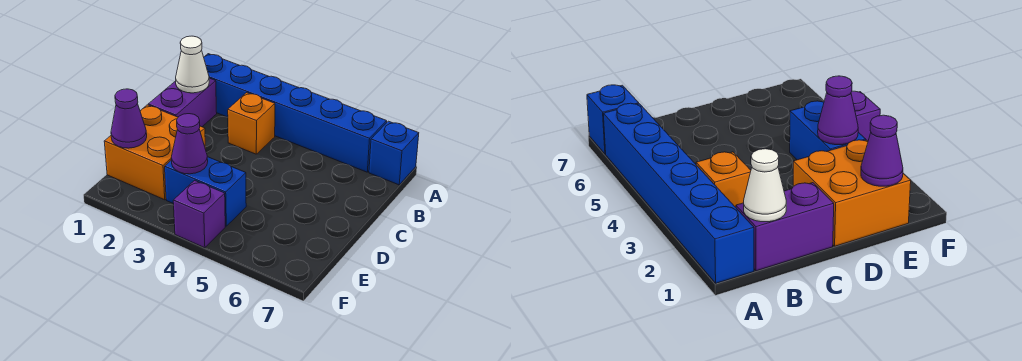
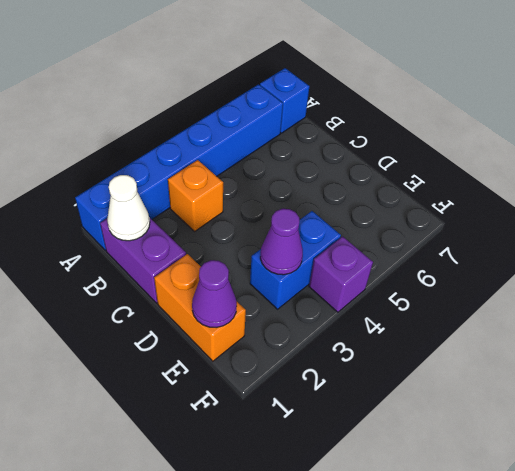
orange 2x2 brick [104,105,205,200] -> orange 1x2 brick [154,254,246,361]

